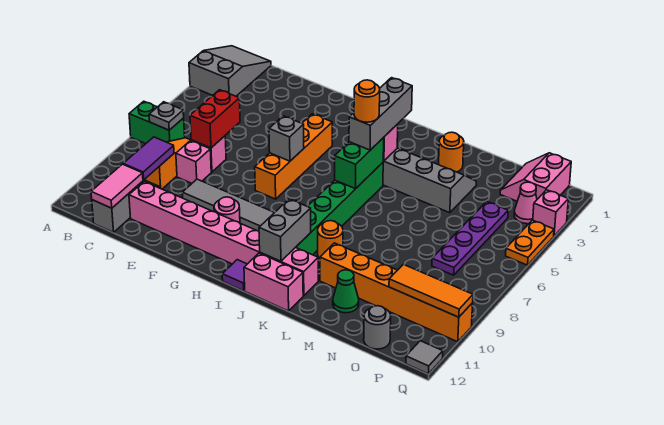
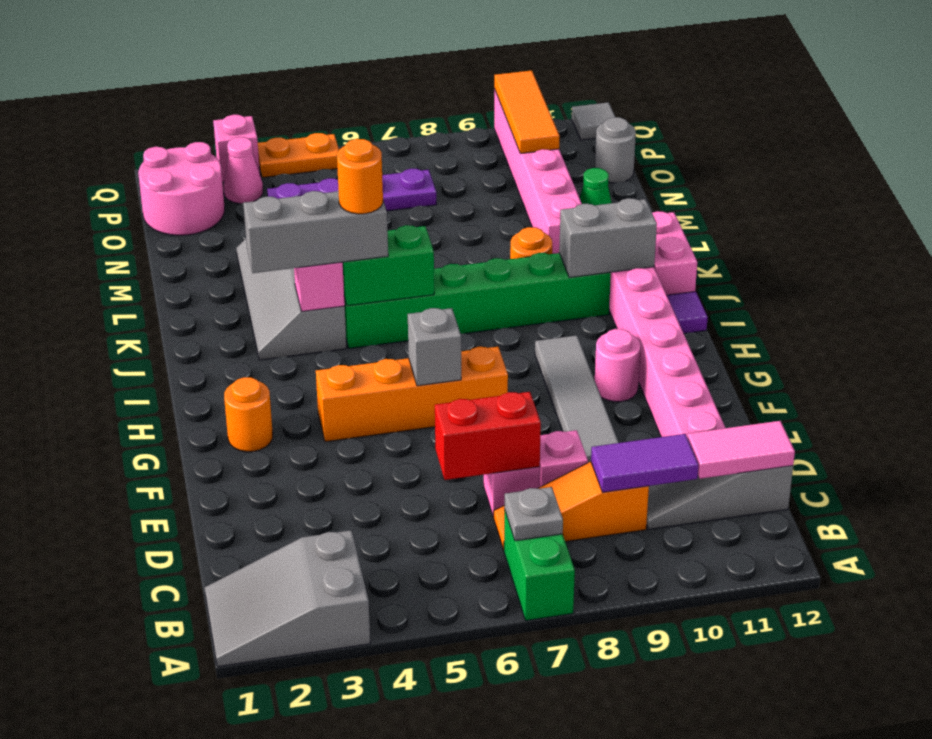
orange 1x1 round brick [439,132,464,172] -> orange 1x1 round brick moved to [224,377,273,452]
orange 1x6 brick [320,243,473,342] -> pink 1x6 brick [494,89,582,254]
pink 2x2 slope [500,153,571,201] -> pink 2x2 round brick [138,142,225,235]

